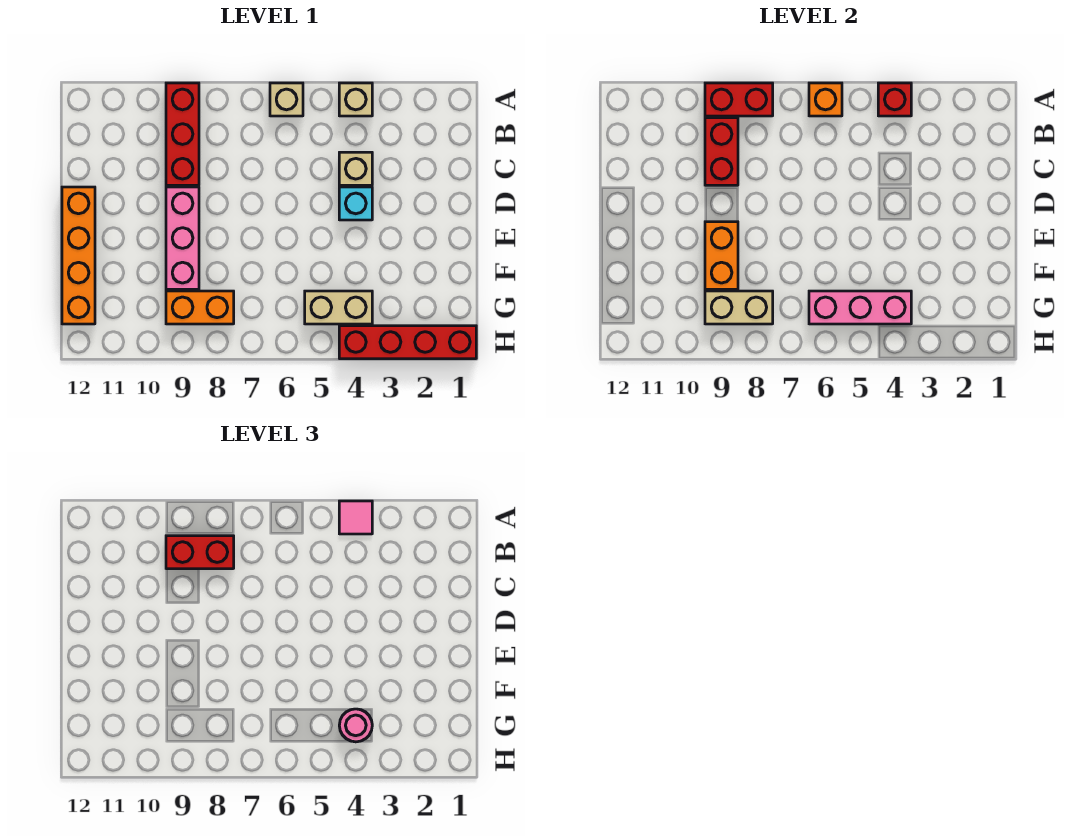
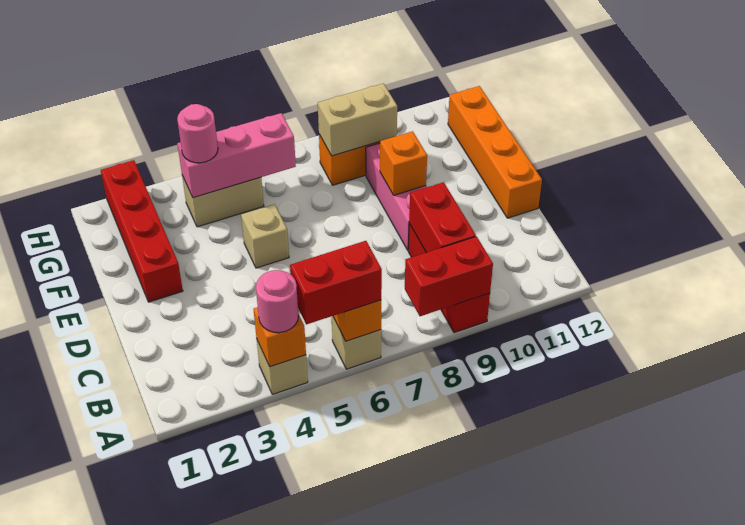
red 1x1 brick [878,83,911,116] -> orange 1x1 brick [254,307,306,367]
pink 1x1 tile [339,501,372,534] -> pink 1x1 round brick [256,270,299,333]
red 1x2 brick [166,536,234,569] -> red 1x2 brick moved to [290,241,382,325]
tan 1x1 brick [339,152,372,185] -> tan 1x1 brick moved to [241,204,289,268]
cyan 1x1 brick [339,187,372,220] -> none
orange 1x2 brick [705,222,738,289] -> orange 1x1 brick [380,131,427,195]
red 1x4 brick [339,326,476,359] -> red 1x4 brick turned to [101,160,183,302]

